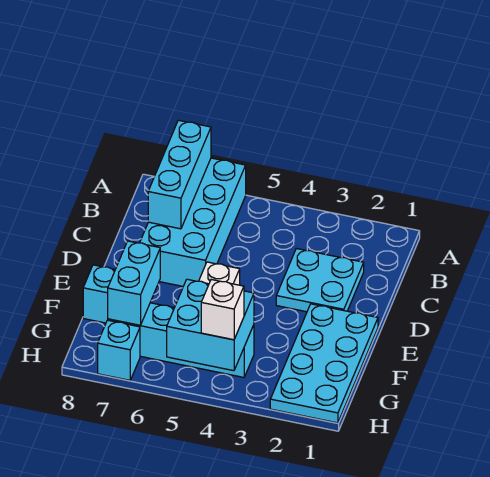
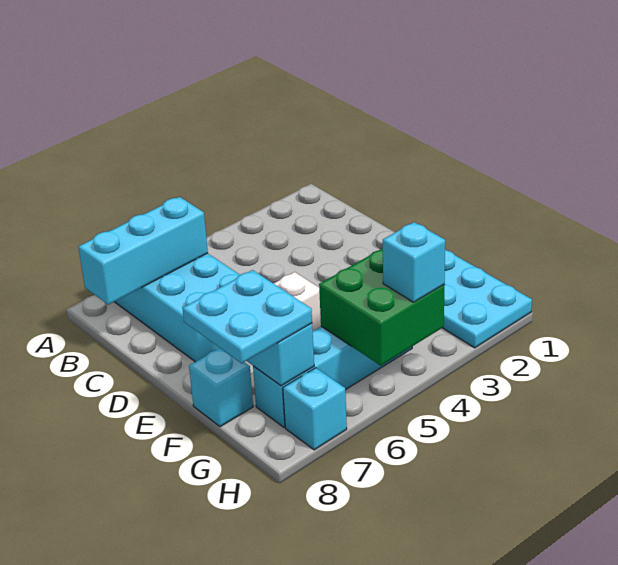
cyan 1x3 brick [148,120,211,229] -> cyan 1x3 brick turned to [79,197,208,305]
cyan 2x2 plate [276,249,364,312] -> cyan 2x2 plate moved to [182,270,312,363]
cyan 2x2 brick [167,279,254,371] -> green 2x2 brick [319,248,445,365]
white 1x1 brick [201,280,244,340] -> cyan 1x1 brick [383,222,445,302]

